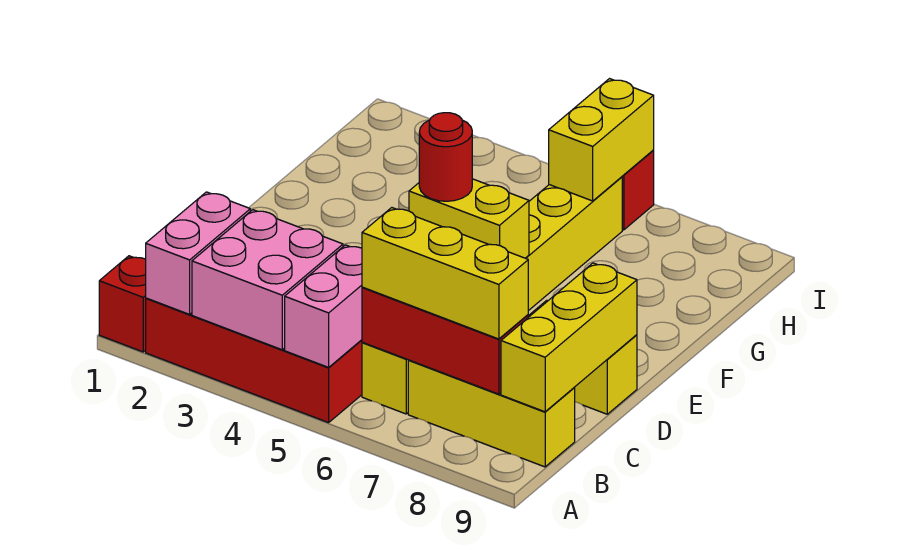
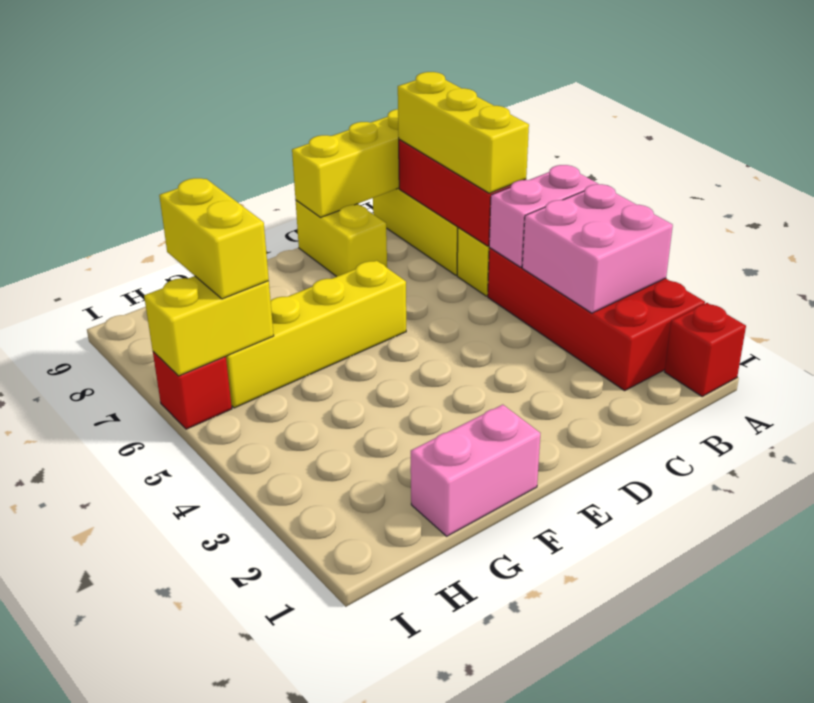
pink 1x2 brick [146,192,250,314] -> pink 1x2 brick moved to [411,405,540,536]
yellow 1x2 brick [409,179,529,258] -> yellow 1x2 brick moved to [159,178,269,299]
red 1x1 round brick [419,113,472,201] -> none

